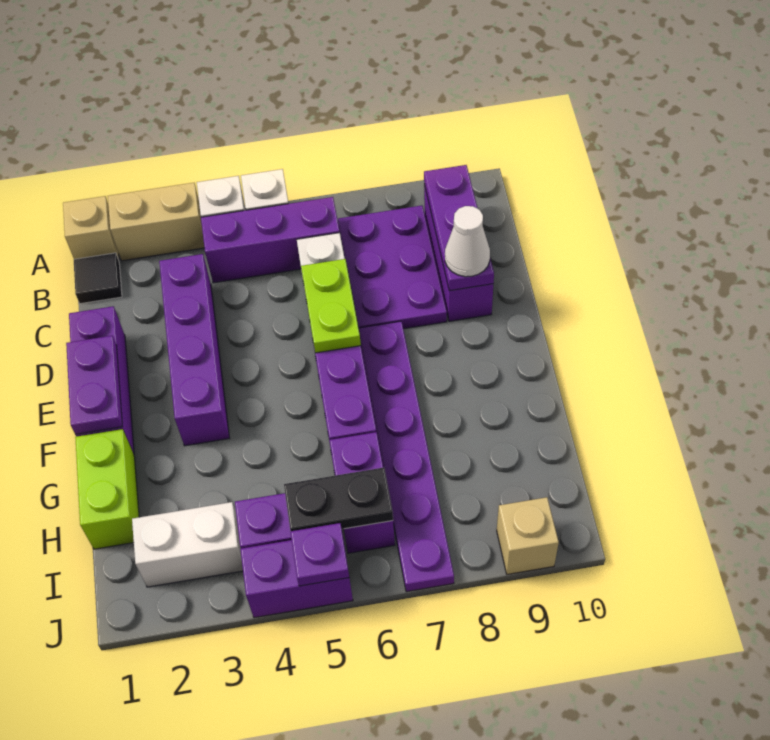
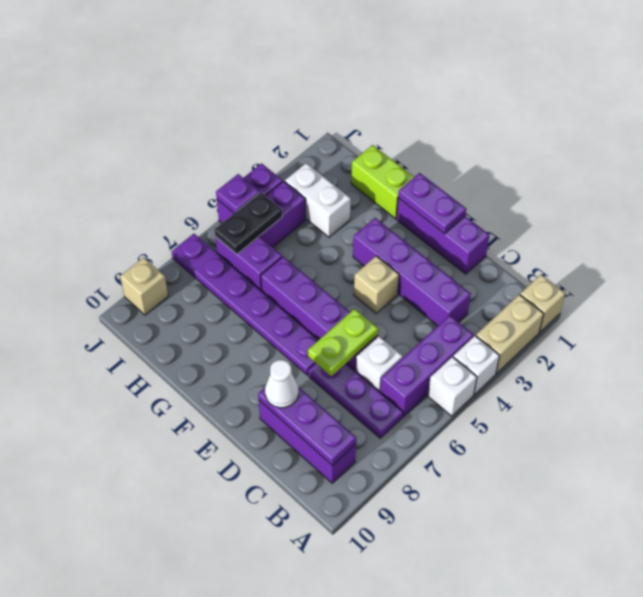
black 1x1 tile [74,253,122,304] -> none
purple 2x3 plate [338,206,447,329] -> purple 1x3 plate [308,363,403,438]
lime 1x2 plate [301,259,361,353] -> lime 1x2 plate turned to [308,309,378,376]
none -> tan 1x1 brick [354,256,399,313]
white 1x2 brick [132,502,243,587] -> white 1x2 brick turned to [285,163,351,237]

